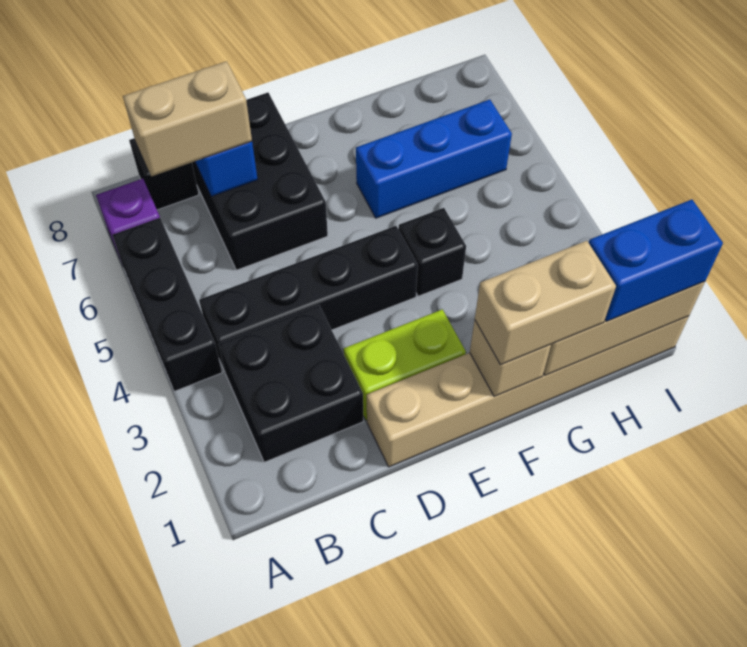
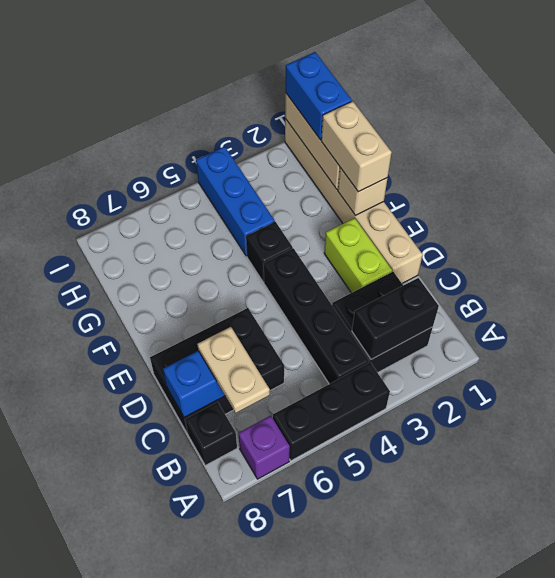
none -> black 1x2 brick [352,278,439,359]
tan 1x2 brick [123,61,252,176] -> tan 1x2 plate [197,327,270,413]
blue 1x3 brick [356,100,512,218] -> blue 1x3 brick moved to [196,146,275,256]

